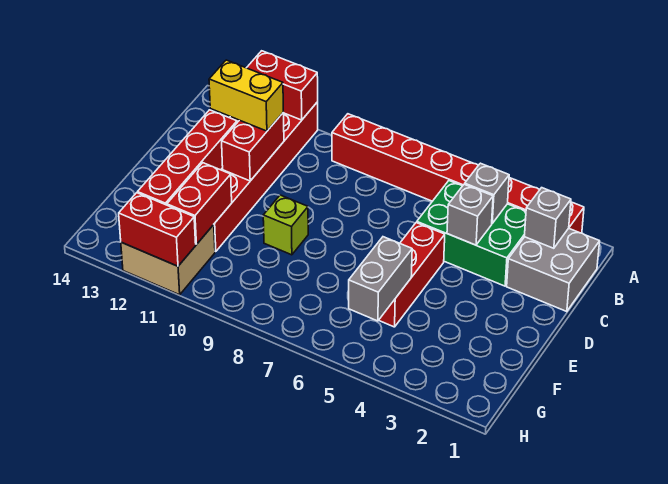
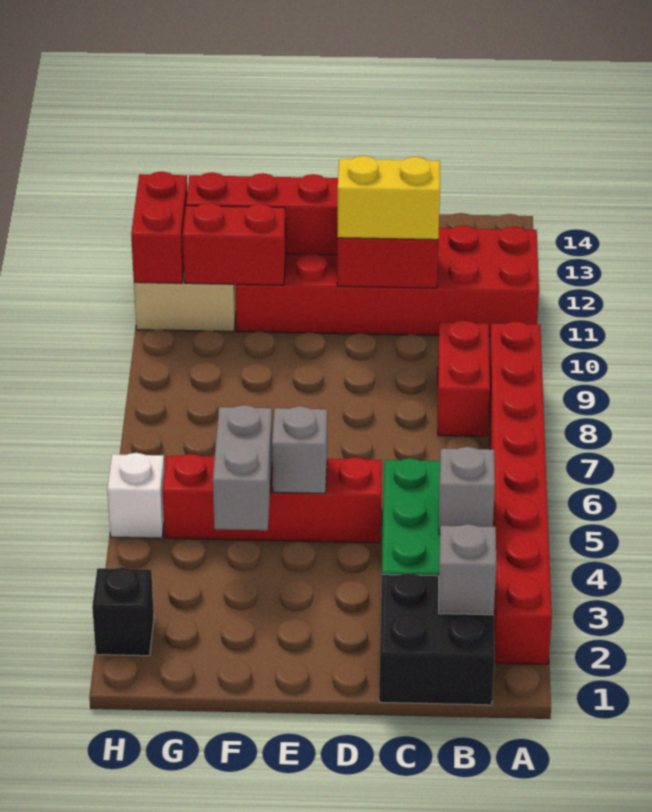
red 1x2 brick [247,51,318,120] -> red 1x2 brick moved to [438,320,490,436]
grey 2x2 brick [507,228,600,312] -> black 2x2 brick [379,573,495,705]
grey 1x1 brick [447,184,493,245] -> grey 1x1 brick moved to [272,406,327,493]
yellow 1x2 brick [209,60,283,131] -> yellow 1x2 brick turned to [337,156,440,240]
red 1x3 brick [379,223,445,327] -> red 1x4 brick [163,454,382,543]
lime 1x1 brick [263,195,308,255] -> none
grey 1x2 brick [349,237,412,321] -> grey 1x2 brick turned to [213,405,272,530]
none -> black 1x1 brick [92,567,154,656]
none -> white 1x1 brick [107,453,164,538]

